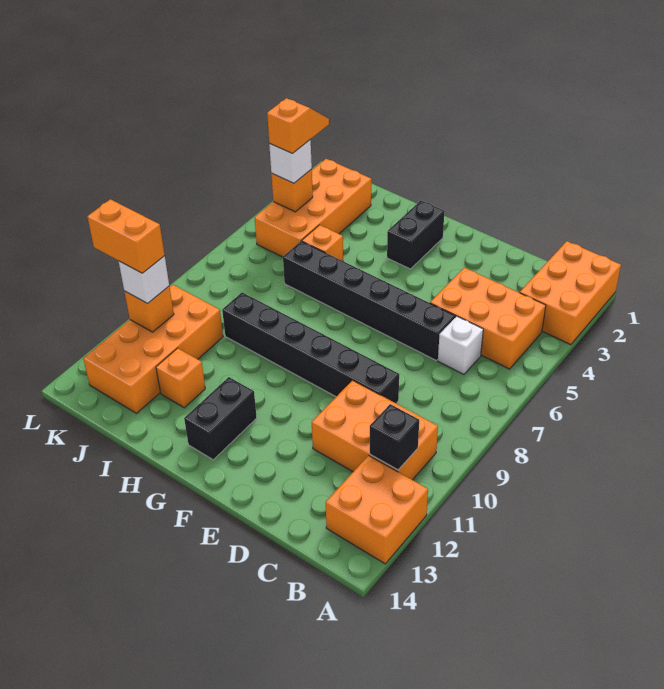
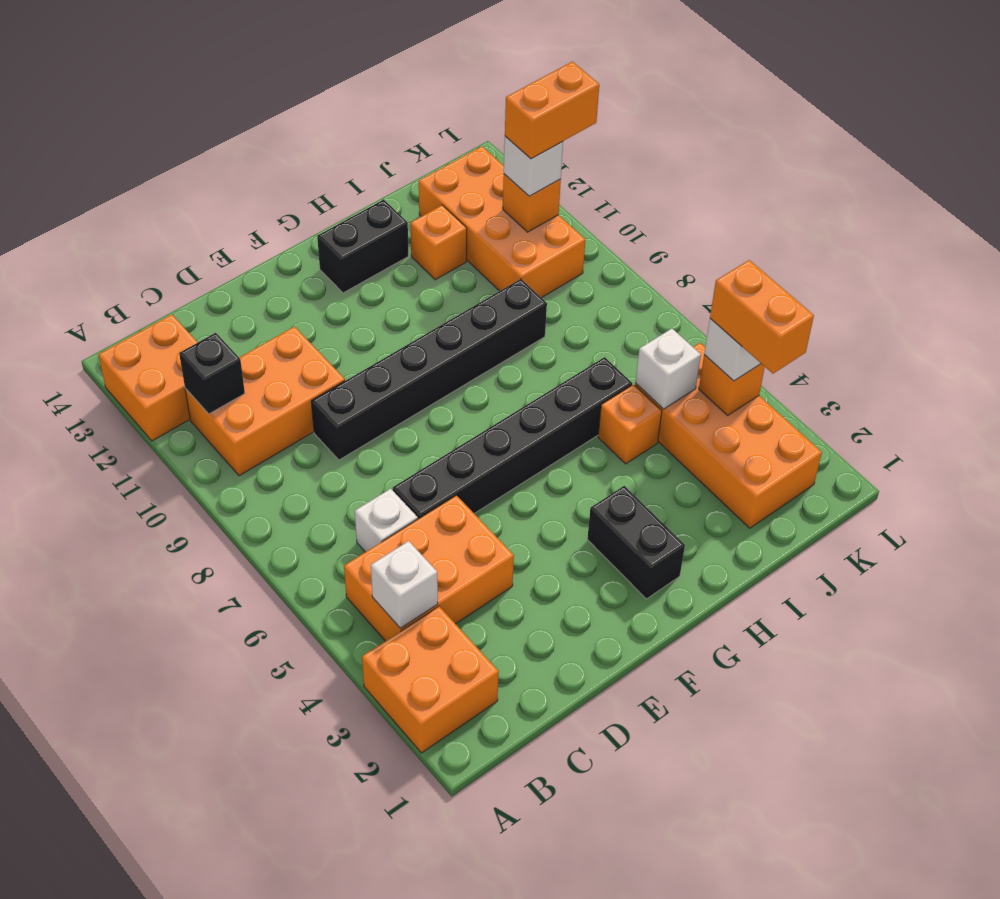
orange 2x3 brick [520,241,621,345] -> orange 2x2 brick [362,606,499,753]
none -> white 1x1 brick [371,541,438,628]
black 1x2 brick [184,377,257,460] -> black 1x2 brick turned to [317,200,409,293]
none -> white 1x1 brick [635,329,701,409]
orange 1x2 slope [267,98,329,154] -> orange 1x2 brick [710,260,814,374]

